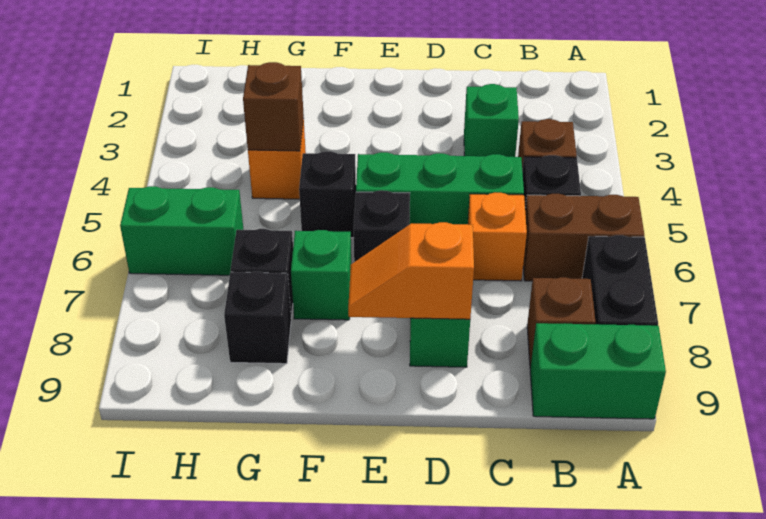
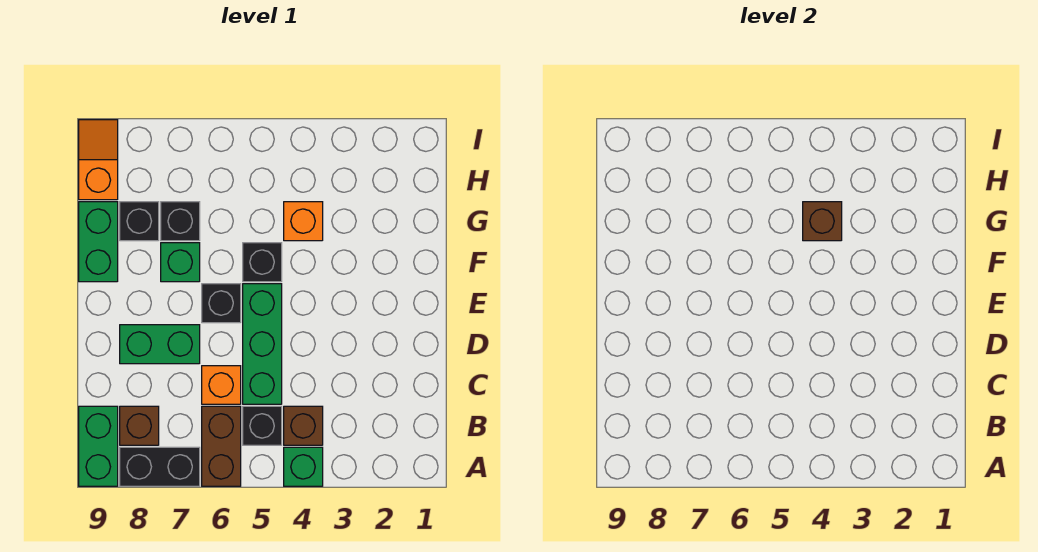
green 1x1 brick [464,84,519,157] -> green 1x1 brick moved to [284,447,323,486]
orange 1x2 slope [348,222,474,319] -> orange 1x2 slope moved to [79,120,118,200]
green 1x2 brick [120,186,243,275] -> green 1x2 brick moved to [79,202,118,282]

